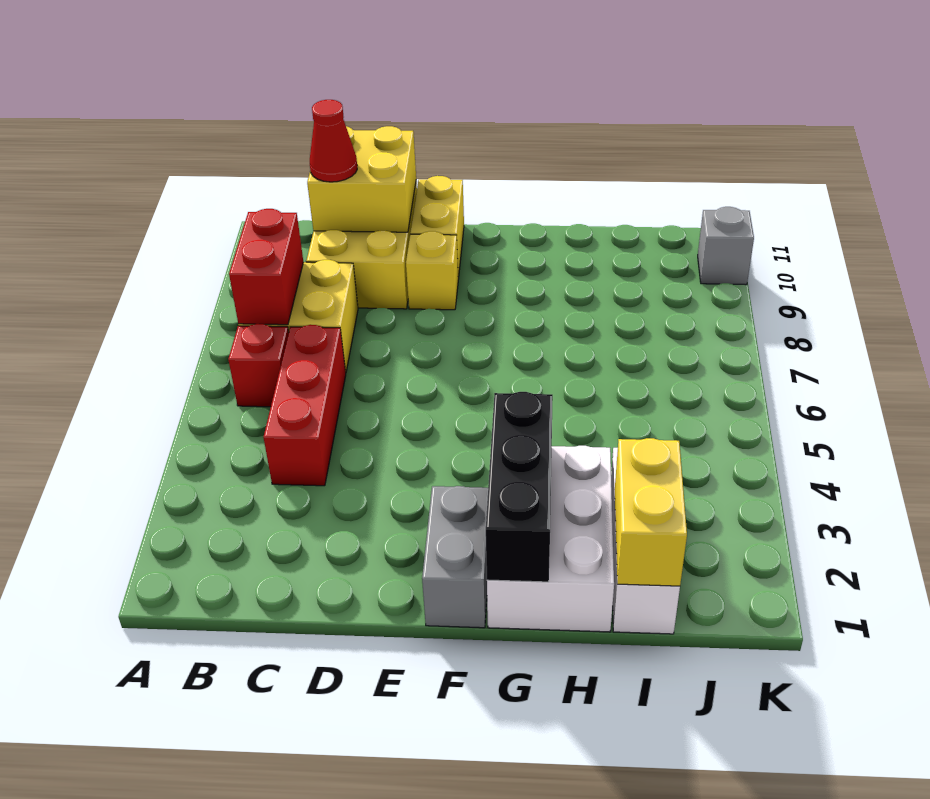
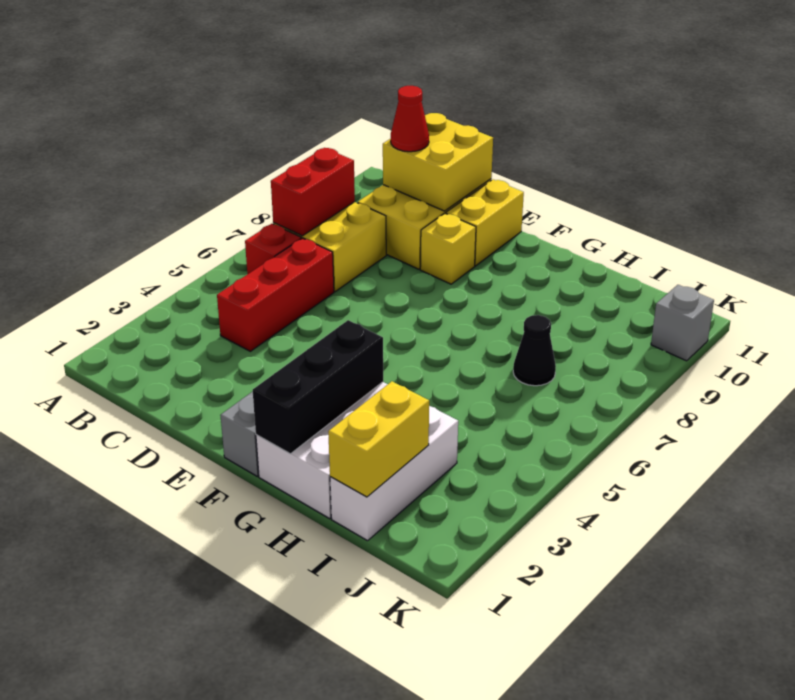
none -> black 1x1 cone [513,315,556,386]

